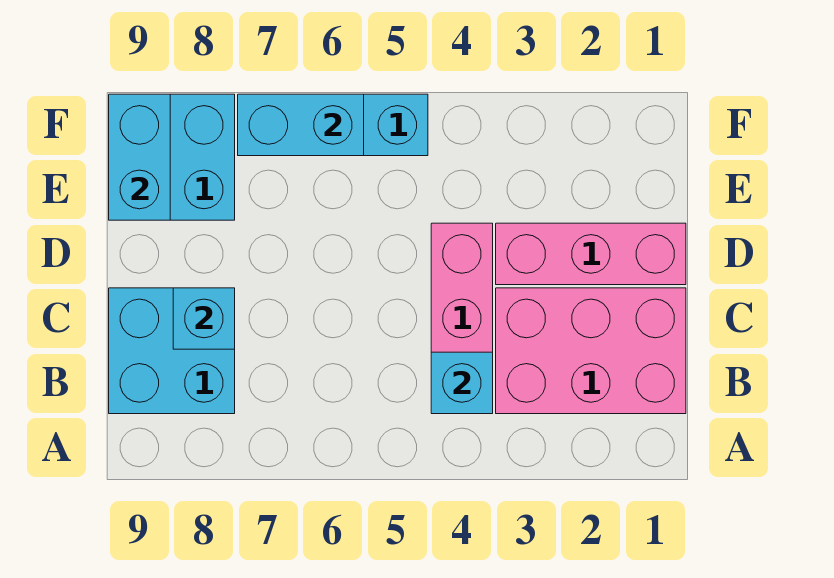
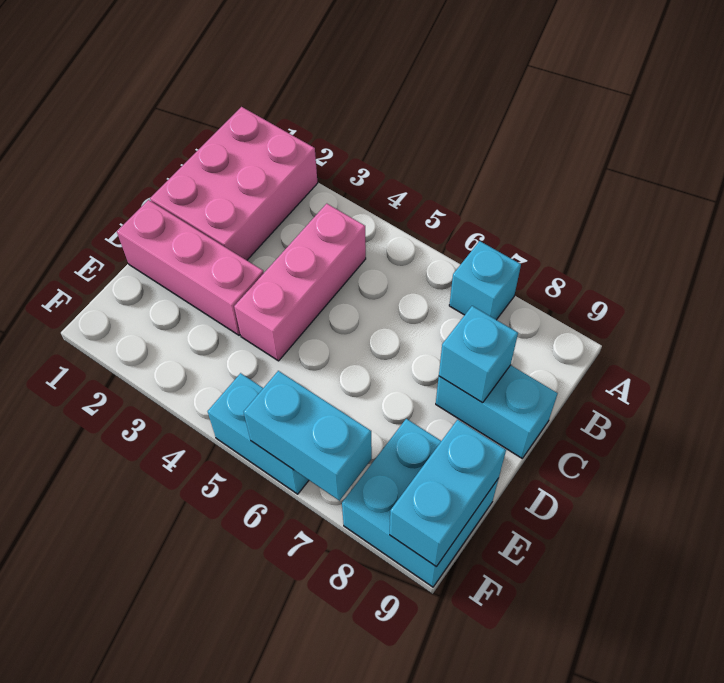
pink 2x3 brick [496,288,686,414] -> pink 2x3 brick turned to [150,107,318,260]
cyan 1x1 brick [431,352,493,414] -> cyan 1x1 brick moved to [449,241,521,320]
cyan 2x2 brick [109,288,235,414] -> cyan 1x2 brick [436,365,558,458]

